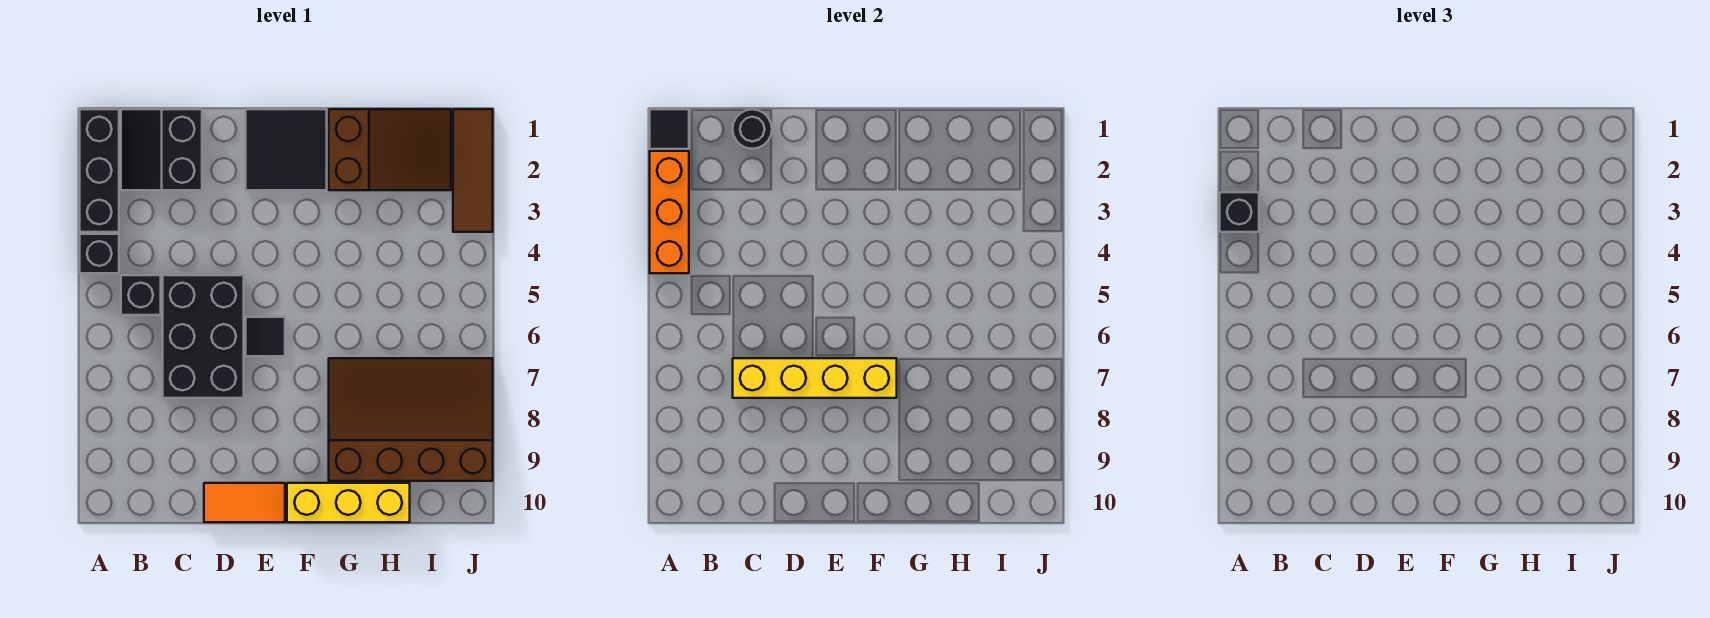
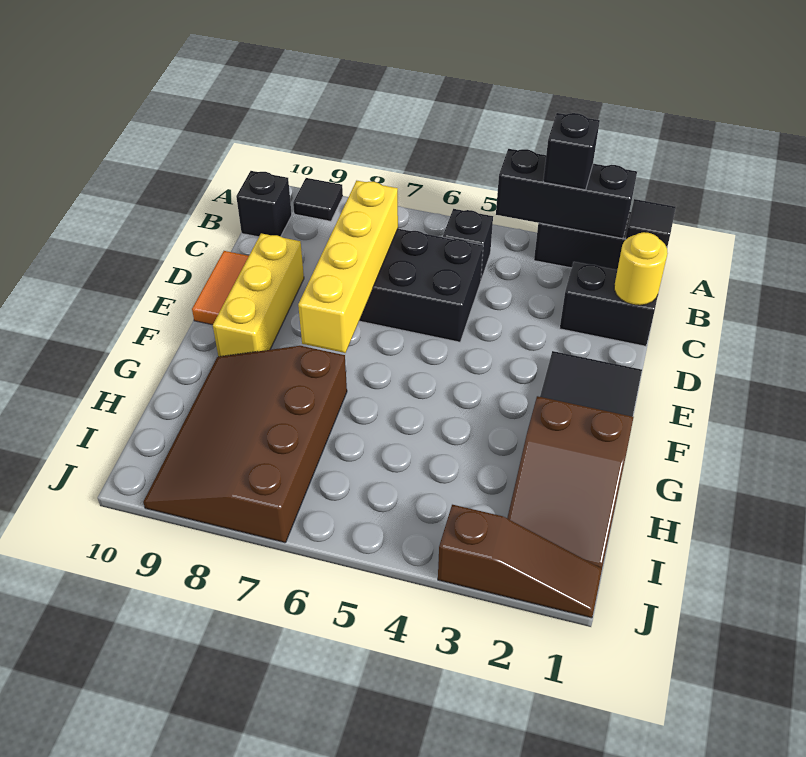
orange 1x3 brick [650,151,689,273] -> black 1x3 brick [496,149,637,239]
black 1x1 brick [80,234,119,273] -> black 1x1 brick moved to [236,171,292,237]
black 1x1 round brick [733,109,772,149] -> yellow 1x1 round brick [614,232,668,305]
black 1x1 tile [246,317,285,356] -> black 1x1 tile moved to [293,178,343,221]
yellow 1x3 brick [287,483,410,522] -> yellow 1x3 brick moved to [213,233,304,357]
brown 3x4 slope [329,358,493,481] -> brown 3x4 slope turned to [143,346,347,543]
brown 1x3 tile [453,109,493,232] -> brown 1x3 slope [438,505,602,618]

